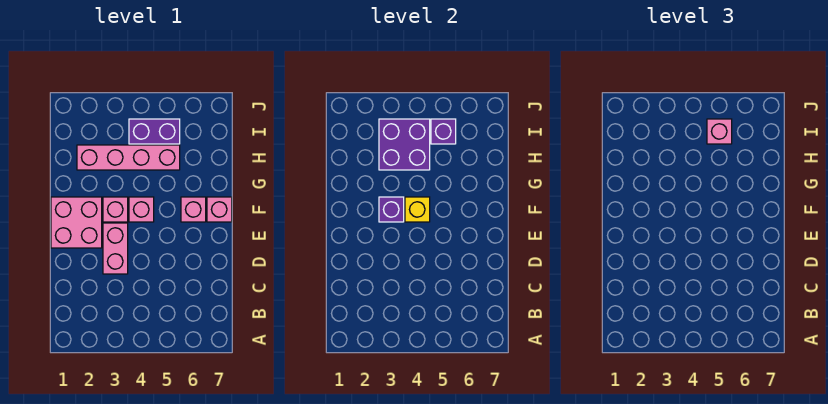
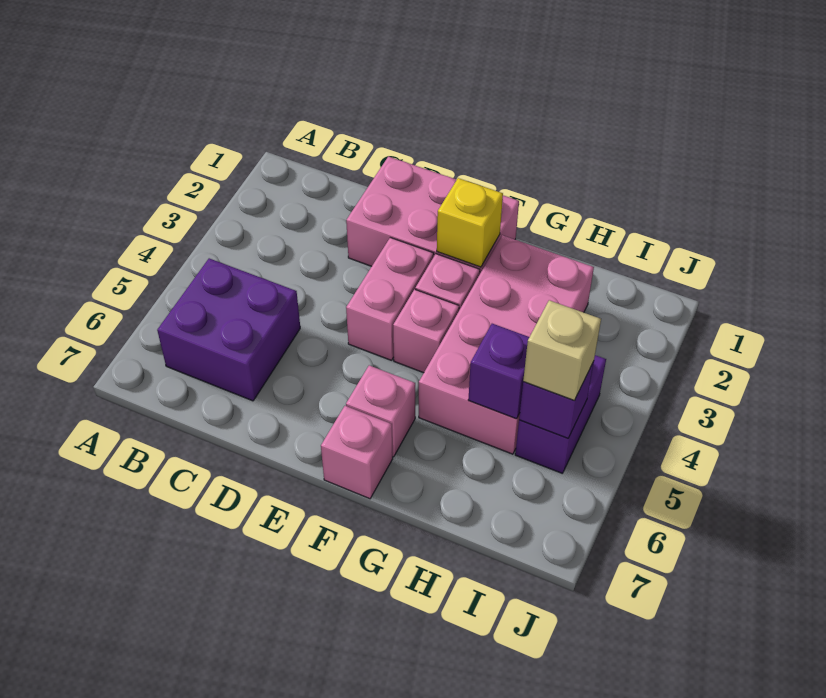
pink 1x2 brick [103,223,128,274] -> pink 1x2 brick turned to [346,238,434,360]
pink 2x2 brick [51,197,102,248] -> pink 2x3 brick [346,156,519,273]
purple 1x1 brick [379,197,404,222] -> purple 1x1 brick moved to [468,324,529,419]
yellow 1x1 brick [405,197,430,222] -> yellow 1x1 brick moved to [437,178,503,267]
pink 1x4 brick [77,145,180,170] -> pink 2x4 brick [419,235,594,454]
purple 2x2 brick [379,119,430,170] -> purple 2x2 brick moved to [157,258,300,401]
pink 1x1 brick [707,119,732,144] -> tan 1x1 brick [523,300,601,400]

